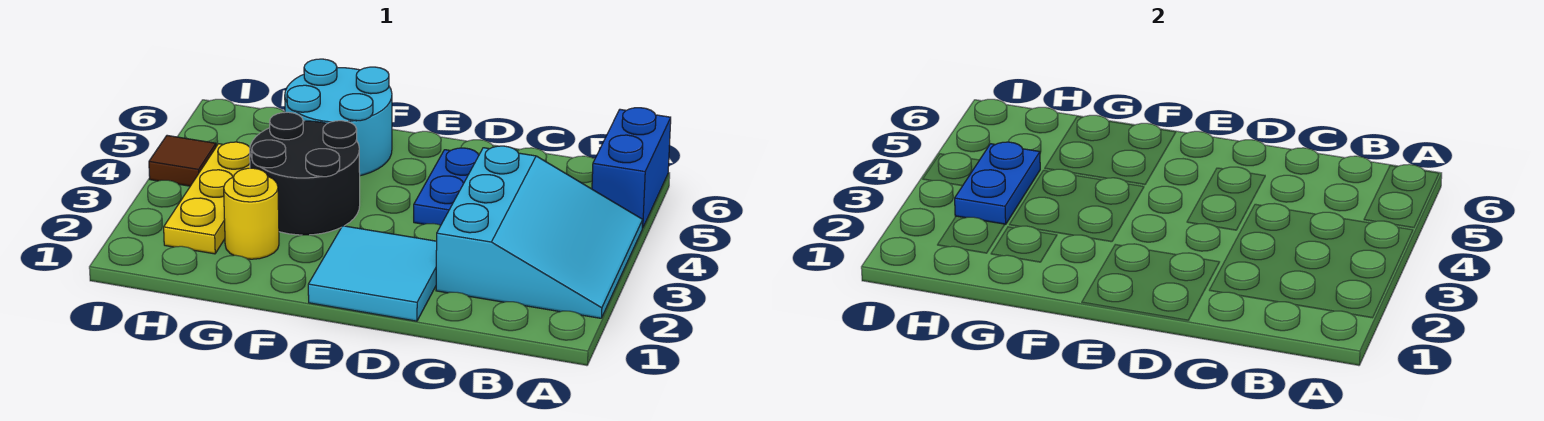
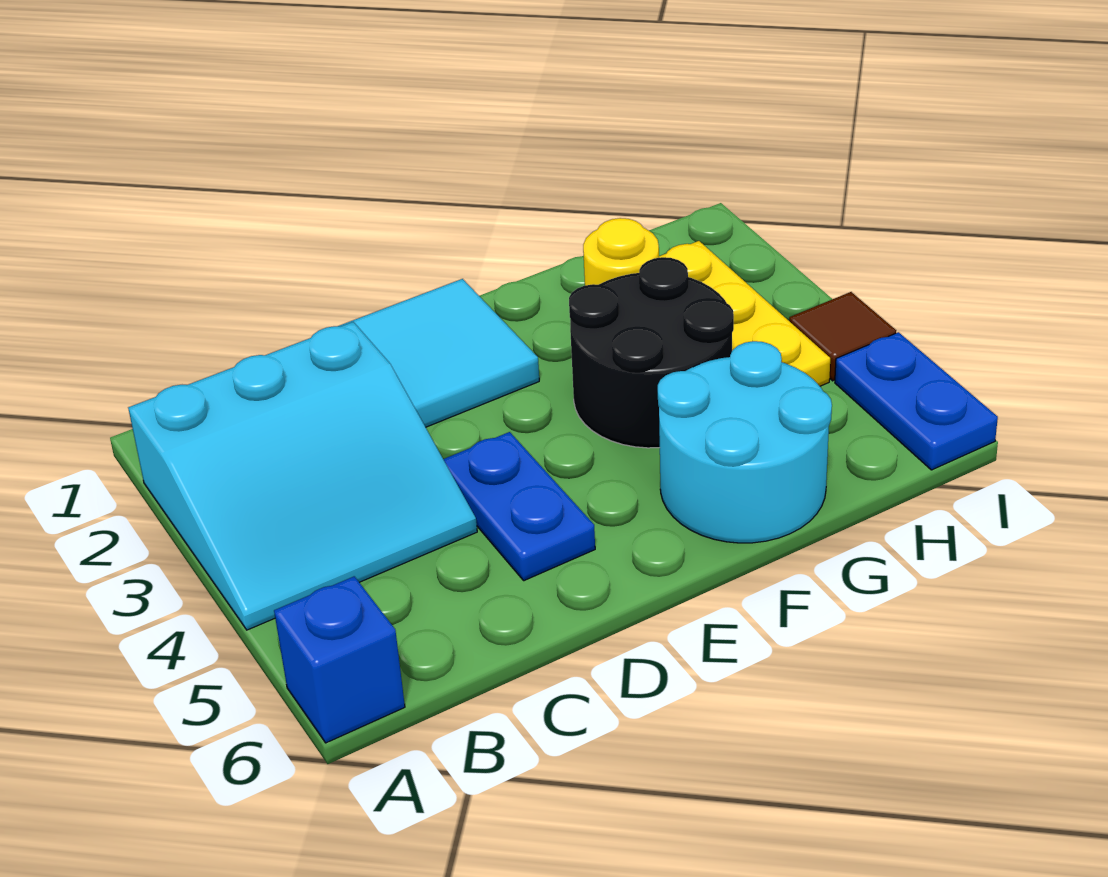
cyan 3x3 slope [436,146,643,318] -> cyan 3x3 slope turned to [128,322,477,630]
blue 1x2 brick [592,108,671,228] -> blue 1x1 brick [274,576,405,743]
blue 1x2 plate [955,142,1040,225] -> blue 1x2 plate moved to [835,332,998,470]

